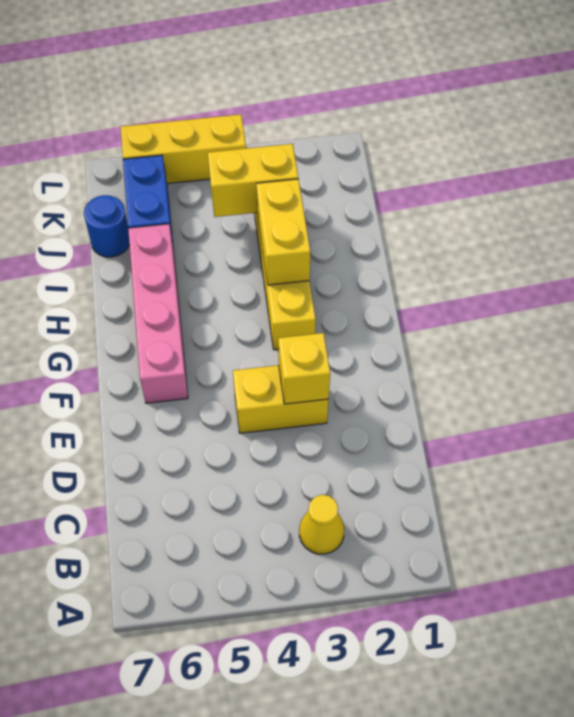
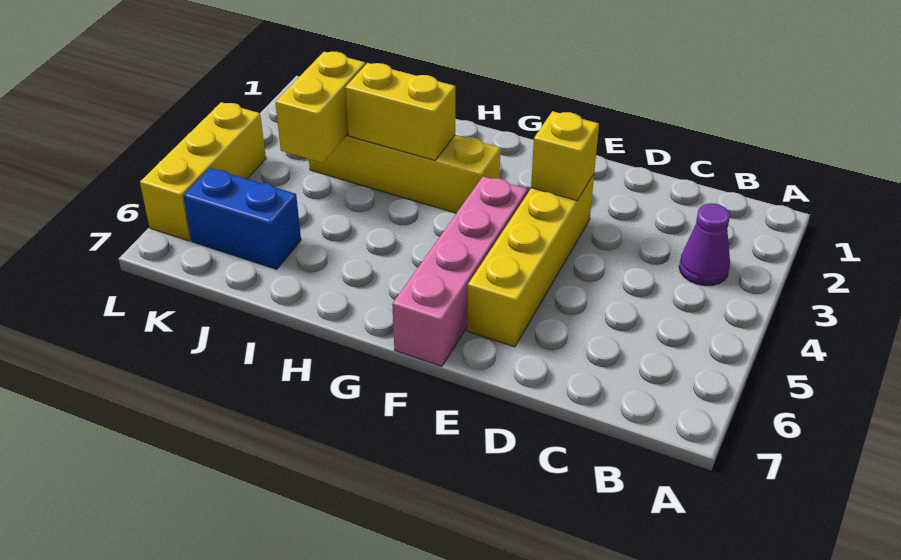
yellow 1x1 cone [299,495,344,554] -> purple 1x1 cone [679,203,730,286]
yellow 1x2 brick [233,365,329,433] -> yellow 1x4 brick [467,174,594,347]
pink 1x4 brick [128,224,188,403] -> pink 1x4 brick turned to [392,176,528,367]
blue 1x1 round brick [84,195,130,257] -> none

